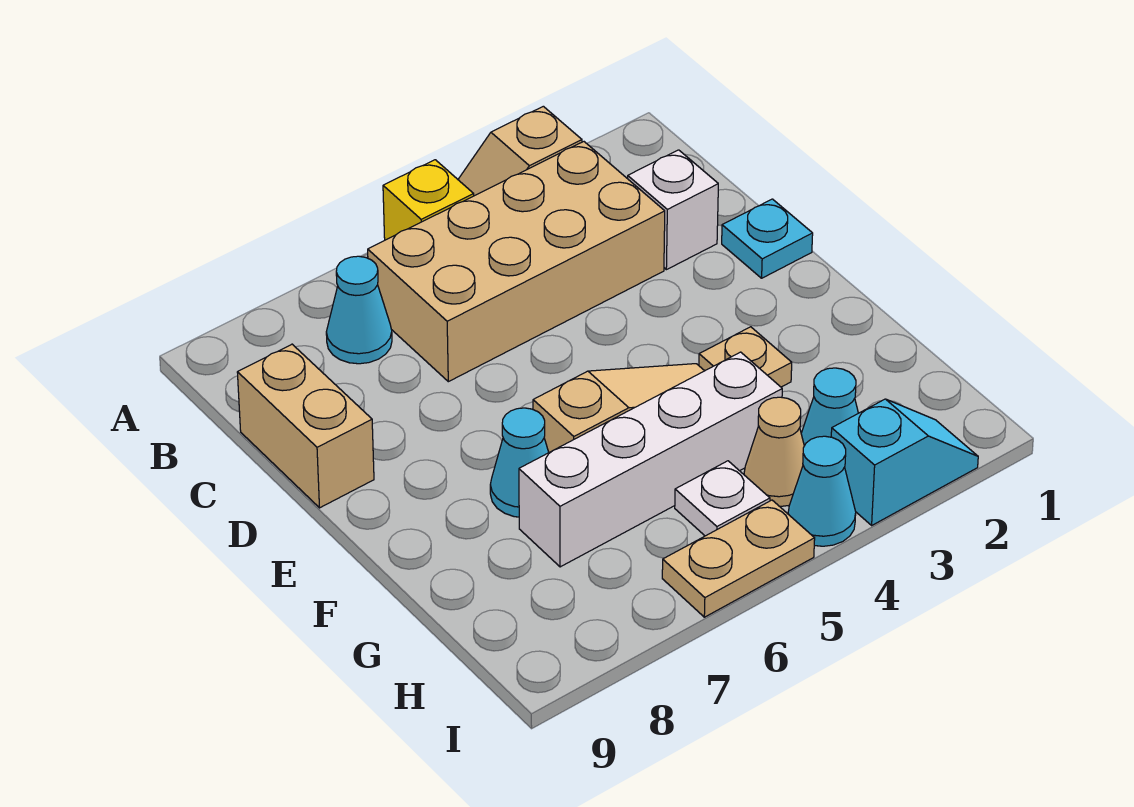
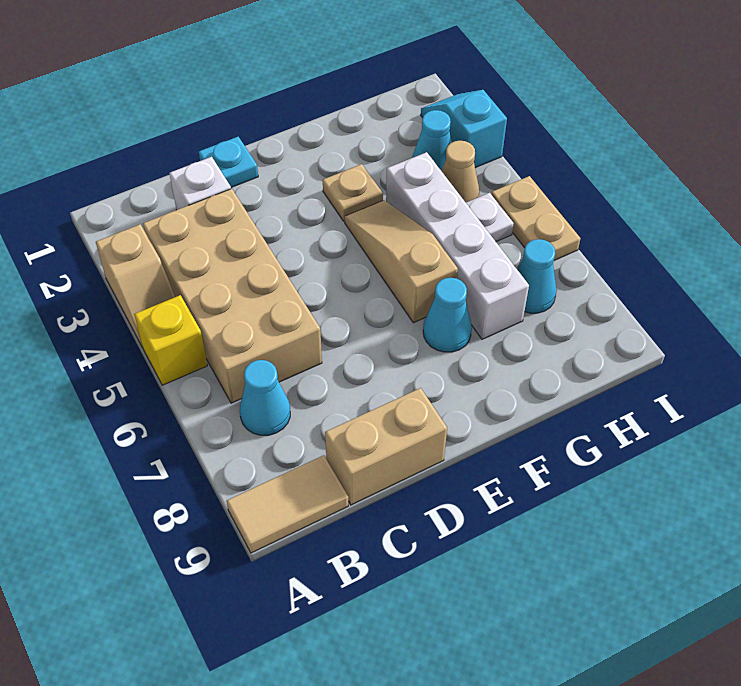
none -> tan 1x2 tile [227,455,348,553]
cyan 1x1 cone [788,436,856,546] -> cyan 1x1 cone moved to [517,239,557,313]

